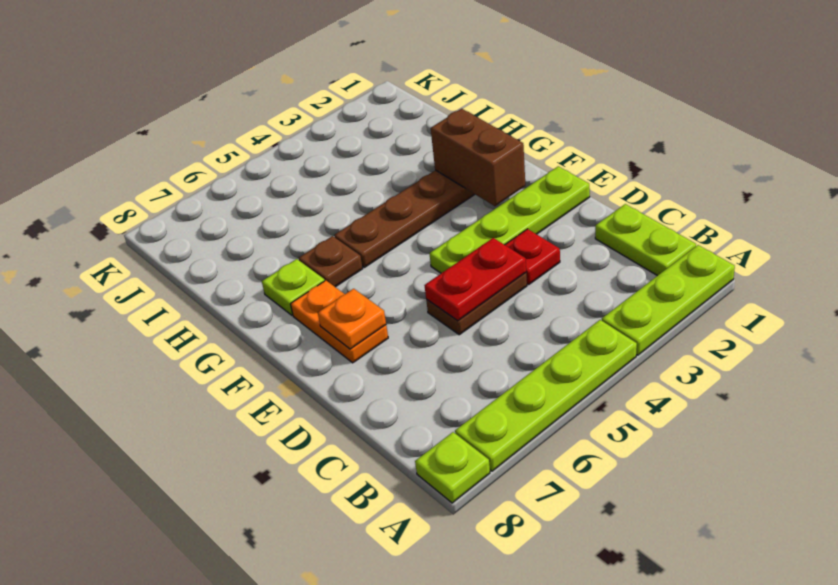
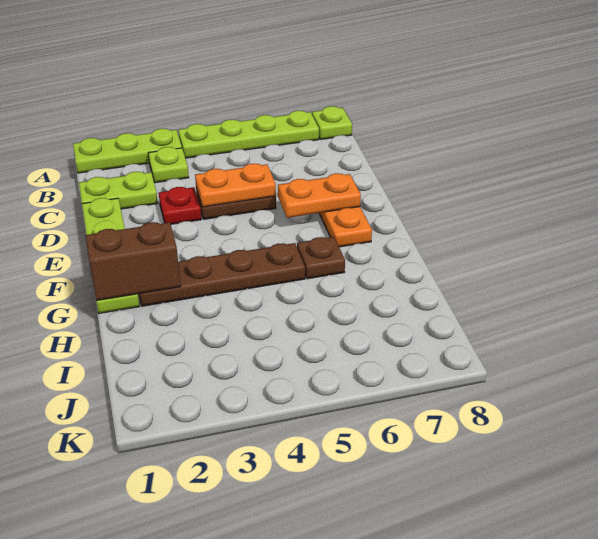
lime 1x2 plate [595,204,696,276] -> lime 1x2 plate turned to [79,172,158,209]
red 1x2 plate [424,238,526,321] -> orange 1x2 plate [195,164,276,207]
lime 1x4 plate [429,166,590,273] -> lime 1x4 plate turned to [82,198,139,313]
orange 1x1 plate [318,289,386,349] -> orange 1x2 plate [278,173,361,218]
brown 1x2 brick [431,109,525,206] -> brown 1x2 brick turned to [85,222,181,301]
lime 1x1 plate [262,259,325,315] -> lime 1x1 plate moved to [148,147,189,183]

